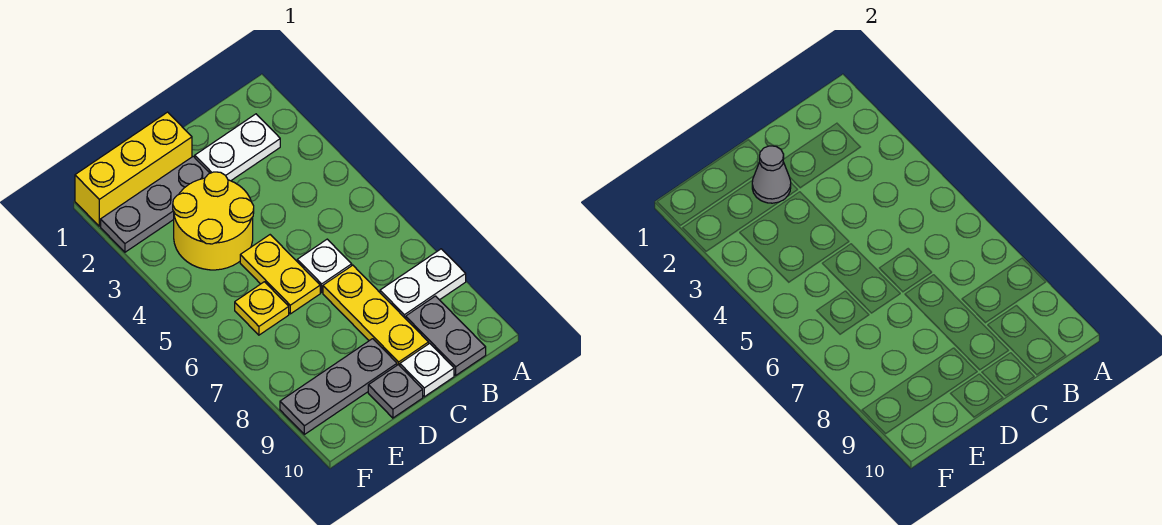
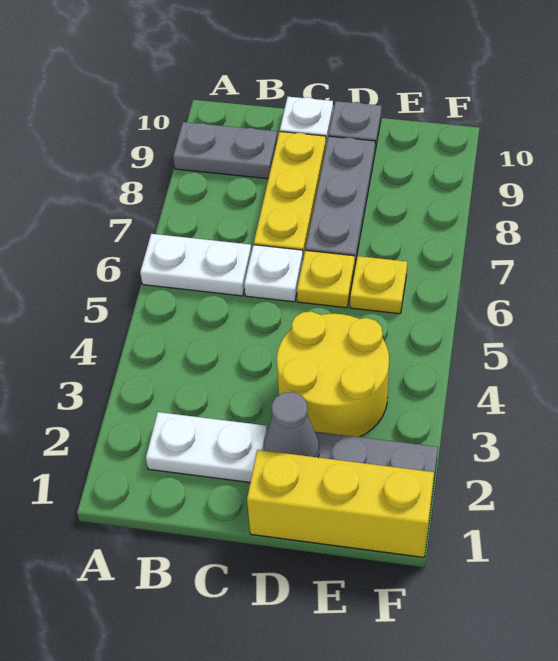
white 1x2 plate [380,249,466,319] -> white 1x2 plate moved to [140,234,251,296]
grey 1x2 plate [406,296,486,375] -> grey 1x2 plate turned to [173,122,277,179]
yellow 1x2 plate [240,235,320,314] -> yellow 1x1 plate [297,250,355,308]
grey 1x3 plate [280,339,397,434] -> grey 1x3 plate turned to [305,136,375,263]

